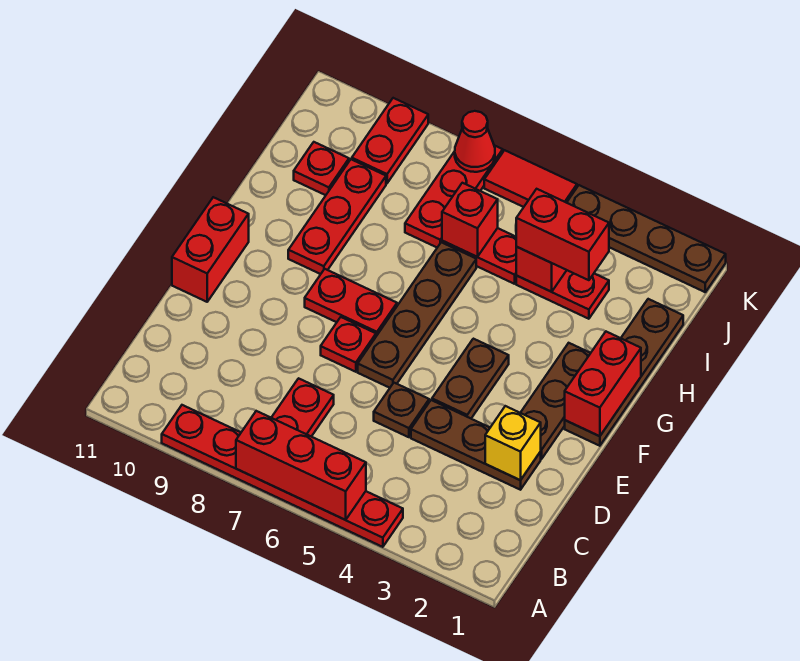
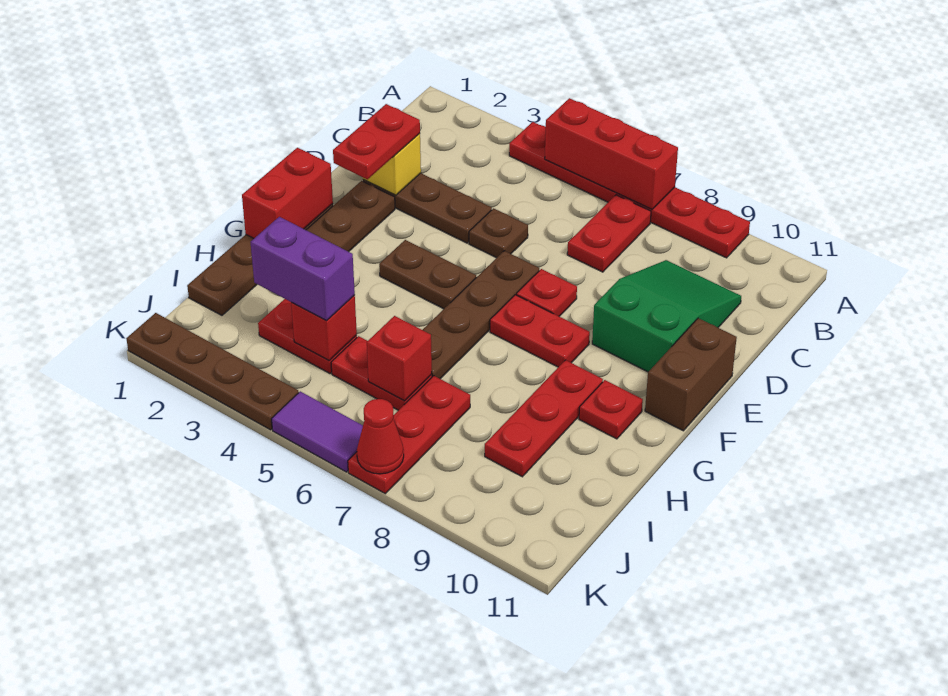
none -> green 2x3 slope [592,260,741,372]
brown 1x2 plate [432,339,509,418] -> brown 1x2 plate turned to [379,240,476,309]
red 1x2 brick [172,197,249,302] -> brown 1x2 brick [645,318,737,431]
red 1x2 brick [516,189,609,280] -> purple 1x2 brick [251,217,355,320]
red 1x1 plate [294,142,349,195] -> red 1x1 plate moved to [579,380,643,439]
red 1x2 plate [352,98,428,183] -> red 1x2 plate moved to [333,104,420,179]
red 1x2 tile [484,150,577,207] -> purple 1x2 tile [272,391,363,472]

